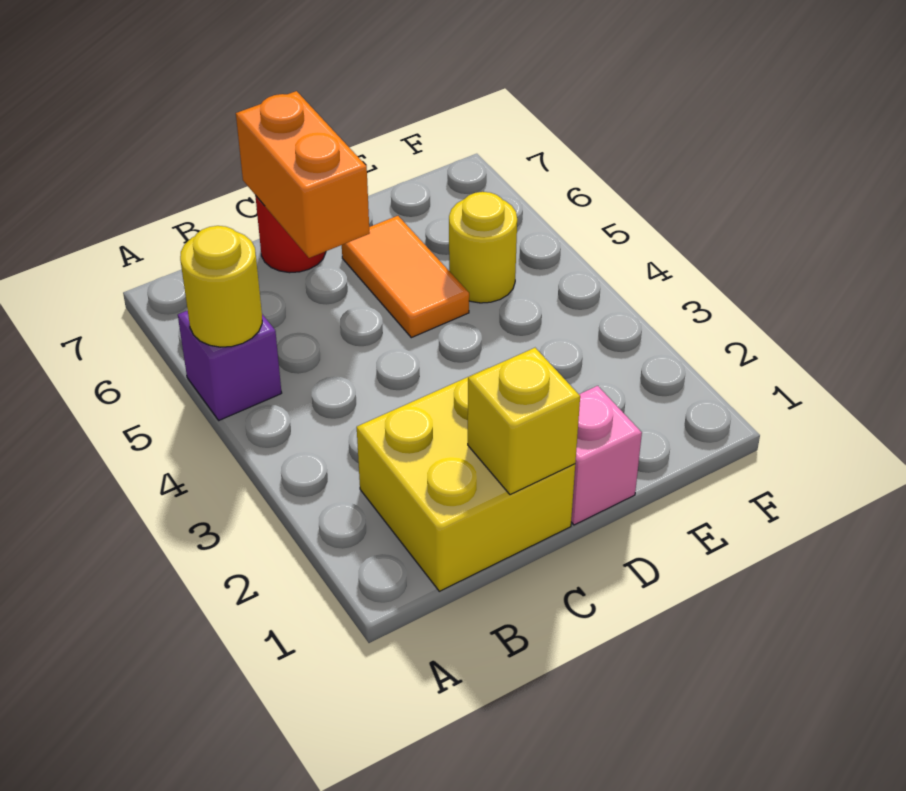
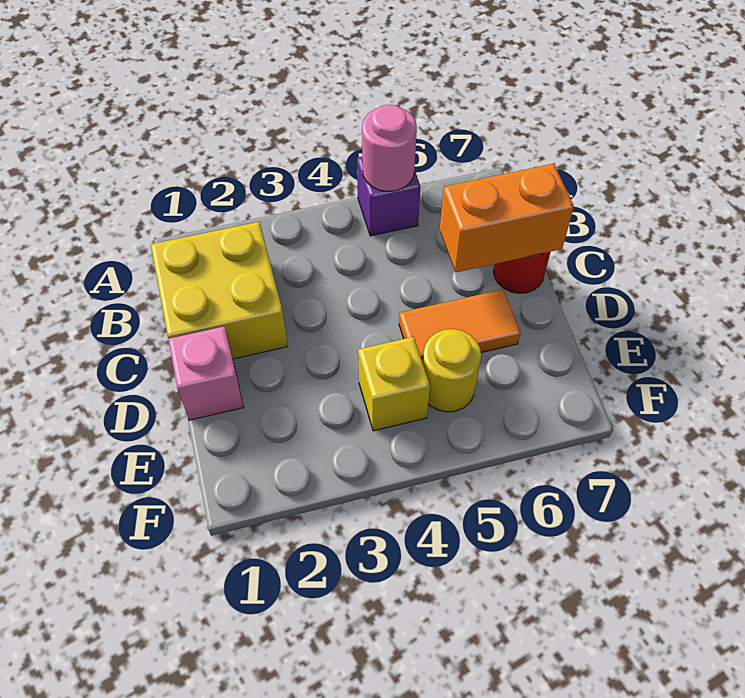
yellow 1x1 round brick [180,226,262,347] -> pink 1x1 round brick [362,105,417,191]
yellow 1x1 brick [468,348,580,495] -> yellow 1x1 brick moved to [358,337,430,431]

